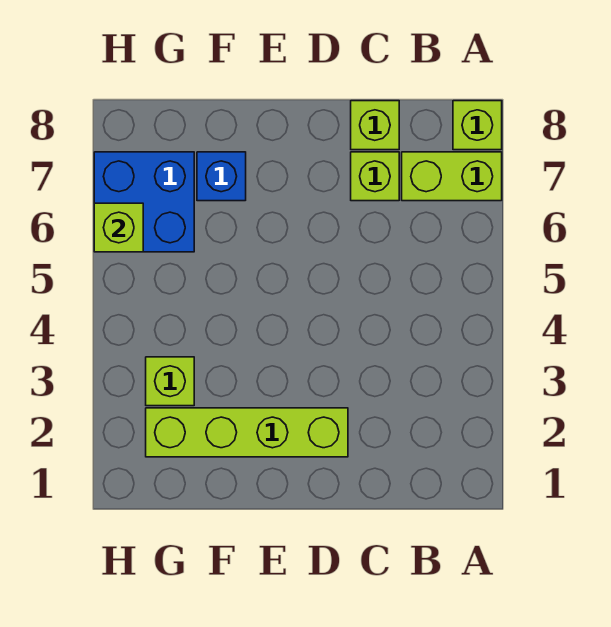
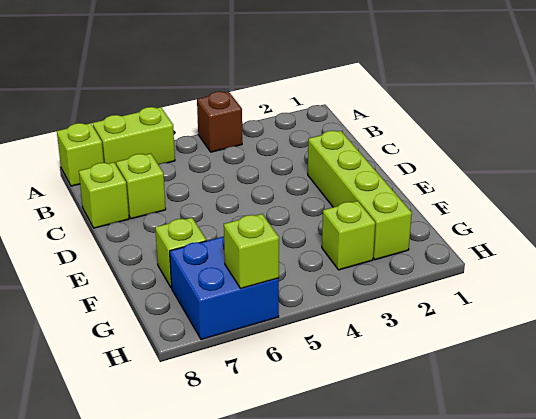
none -> brown 1x1 brick [197,91,242,152]
lime 1x2 brick [402,152,502,201] -> lime 1x2 brick turned to [93,107,175,164]
blue 1x1 brick [197,152,246,201] -> lime 1x1 brick [155,218,206,288]

